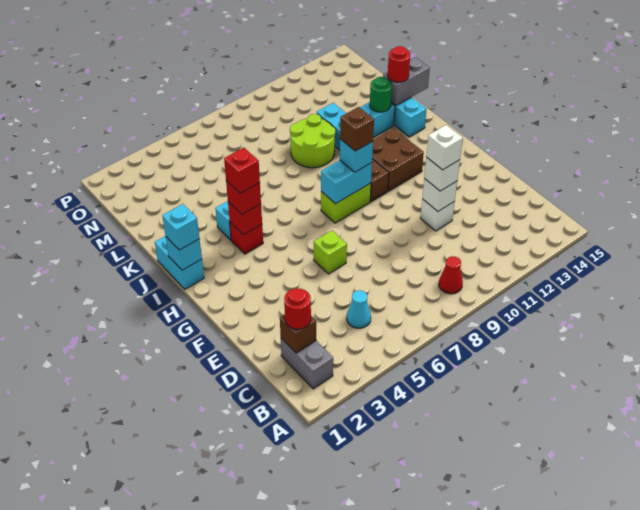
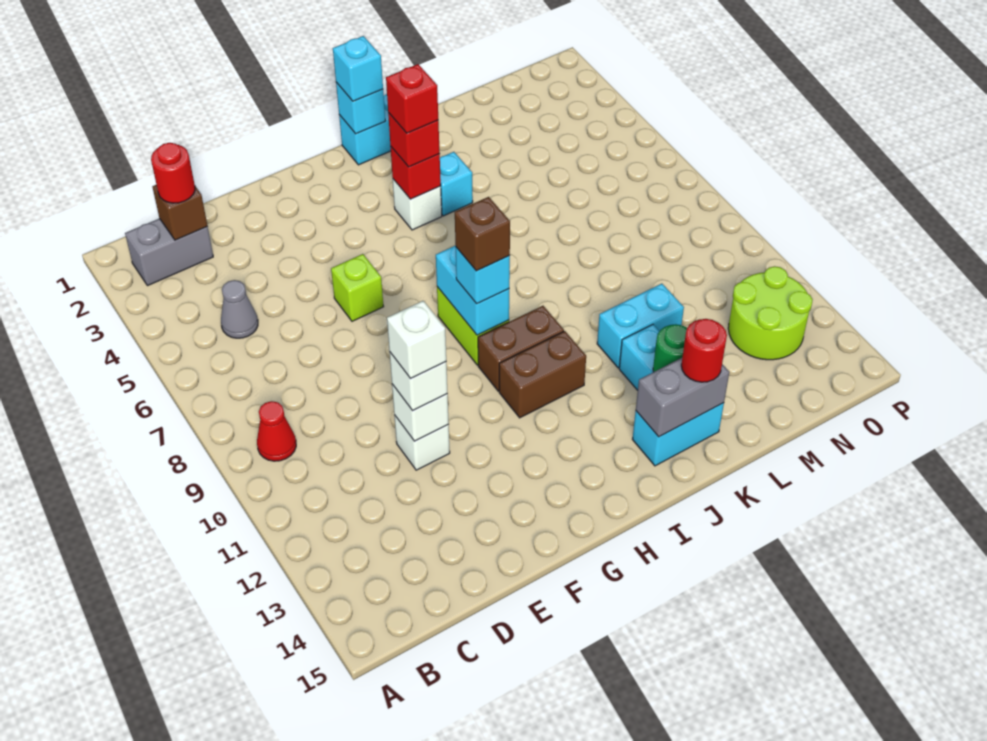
cyan 1x1 cone [347,290,371,328] -> grey 1x1 cone [221,280,258,338]
brown 2x2 brick [372,128,424,191] -> brown 1x2 brick [499,331,586,418]
red 1x1 brick [230,222,263,254] -> white 1x1 brick [393,179,442,230]
lime 2x2 round brick [290,114,335,168] -> lime 2x2 round brick moved to [728,266,813,360]
grey 1x2 brick [383,57,430,105] -> grey 1x2 brick turned to [636,358,729,437]

